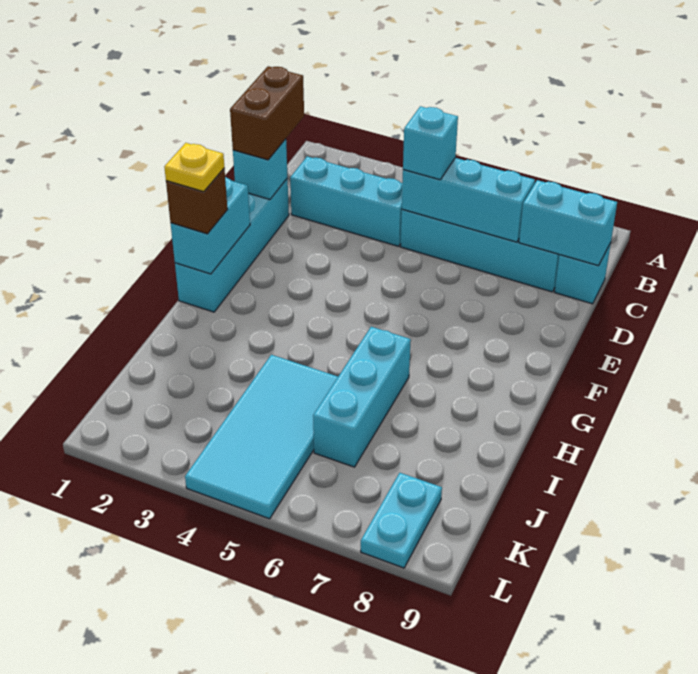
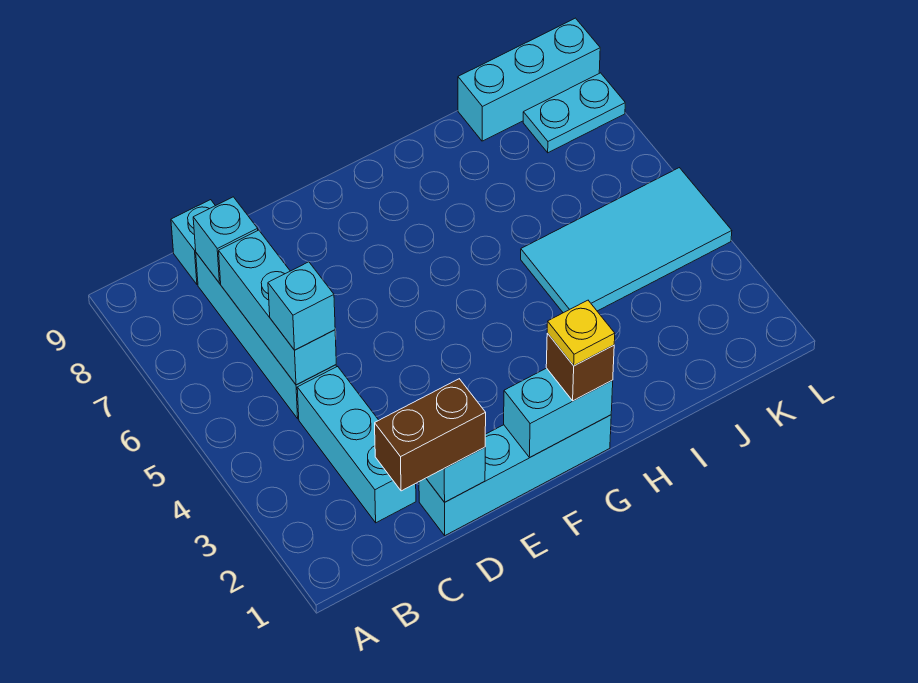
cyan 1x2 brick [519,180,617,266] -> cyan 1x1 brick [193,197,258,283]
cyan 1x3 brick [313,327,411,467] -> cyan 1x3 brick moved to [458,18,600,141]

